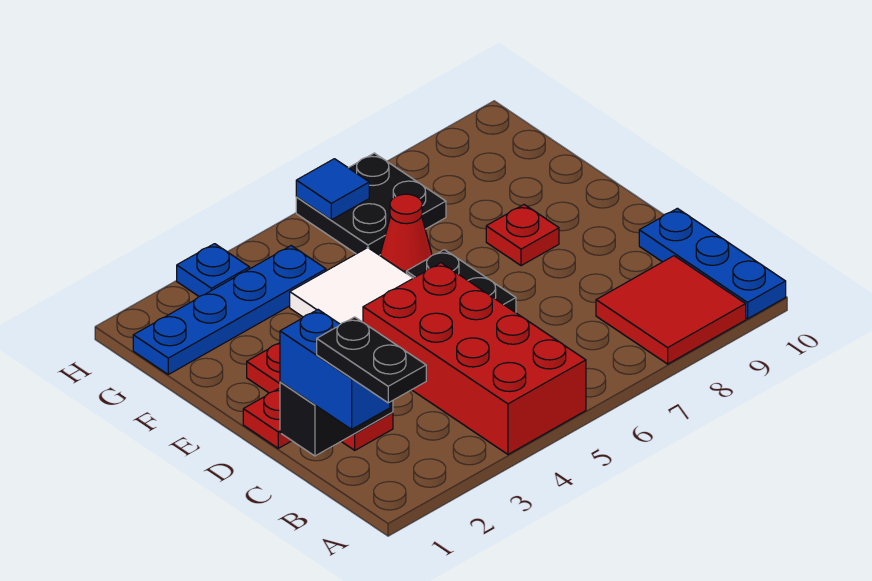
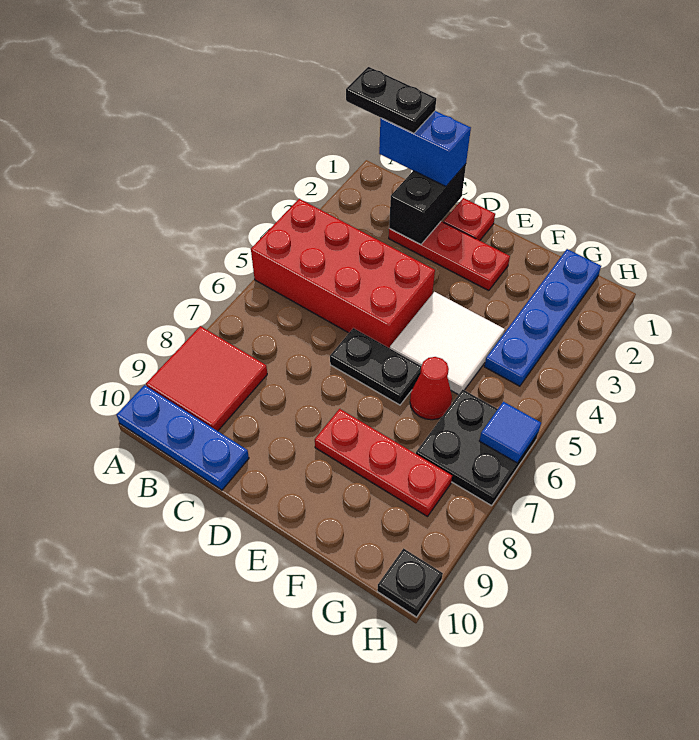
red 1x1 plate [486,205,559,266] -> red 1x3 plate [315,409,452,517]
blue 1x1 plate [177,244,250,296] -> none
none -> black 1x1 plate [377,548,443,617]

